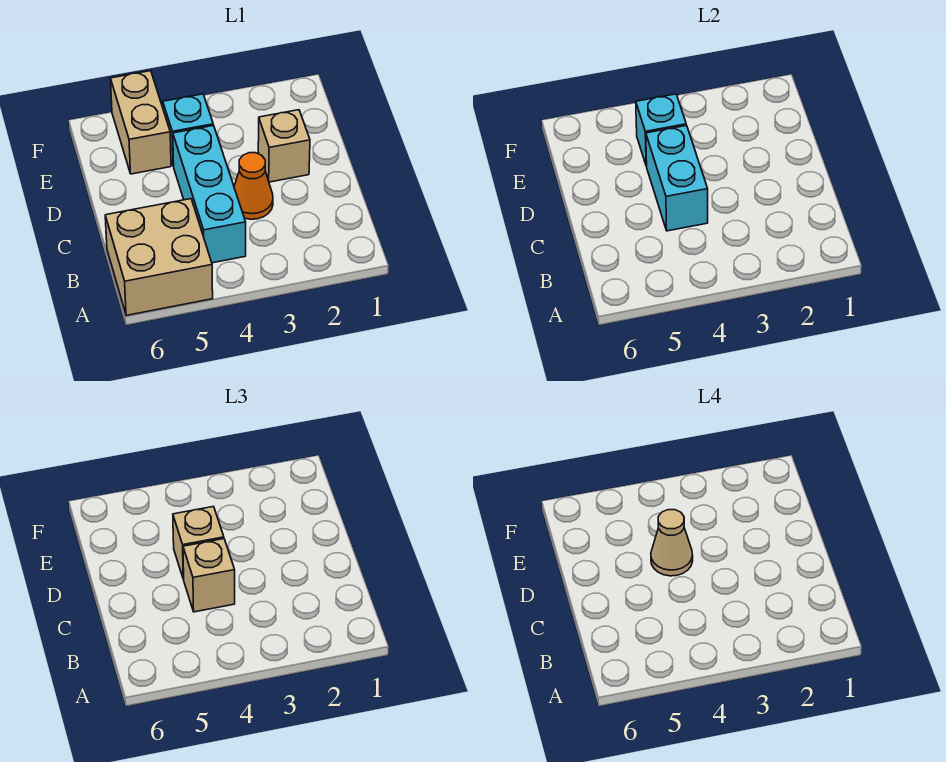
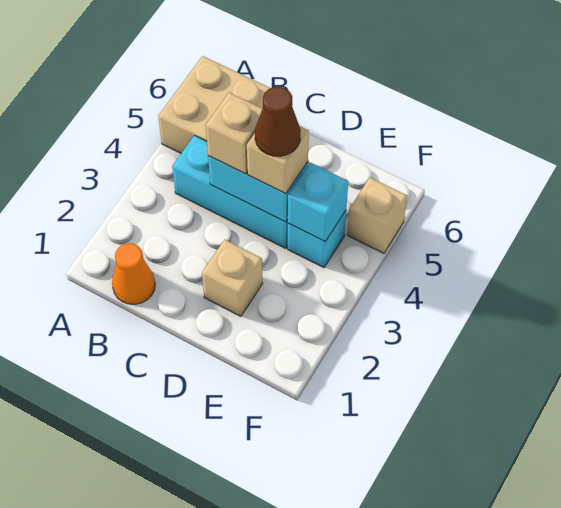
orange 1x1 cone [234,153,273,219] -> orange 1x1 cone moved to [112,243,155,304]
tan 1x1 cone [651,510,693,576] -> brown 1x1 cone [255,87,301,156]
tan 1x2 brick [110,71,171,174] -> tan 1x1 brick [347,178,407,253]

